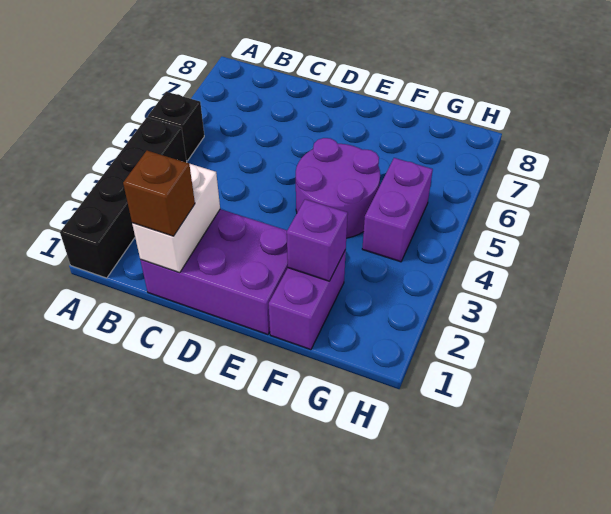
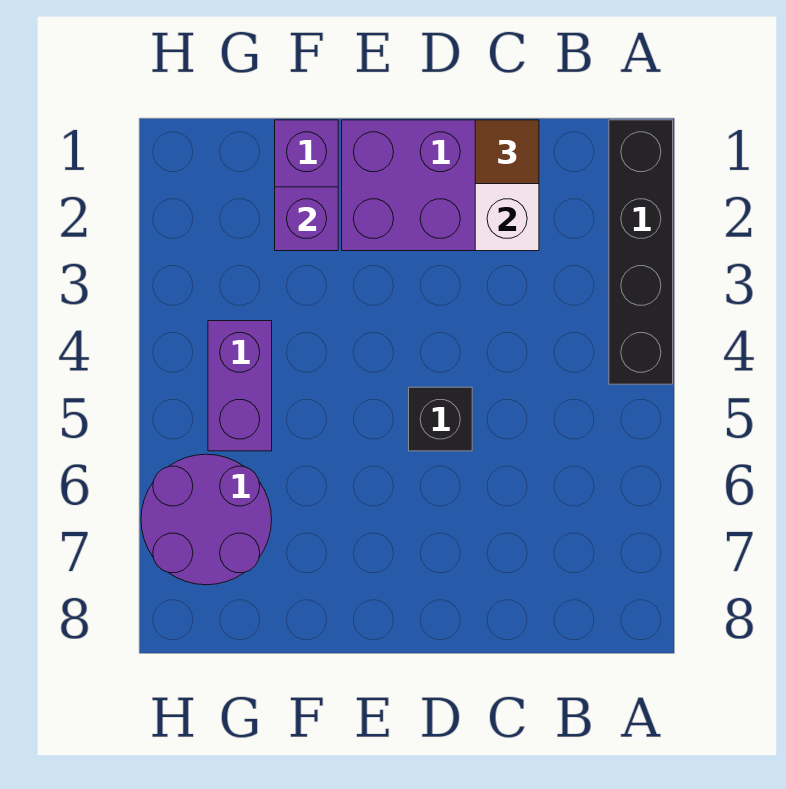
black 1x1 brick [148,92,204,161] -> black 1x1 brick moved to [409,387,472,451]
brown 1x1 brick [123,151,195,236] -> brown 1x1 tile [475,120,539,184]
purple 2x2 round brick [296,138,380,238] -> purple 2x2 round brick moved to [141,454,272,585]

